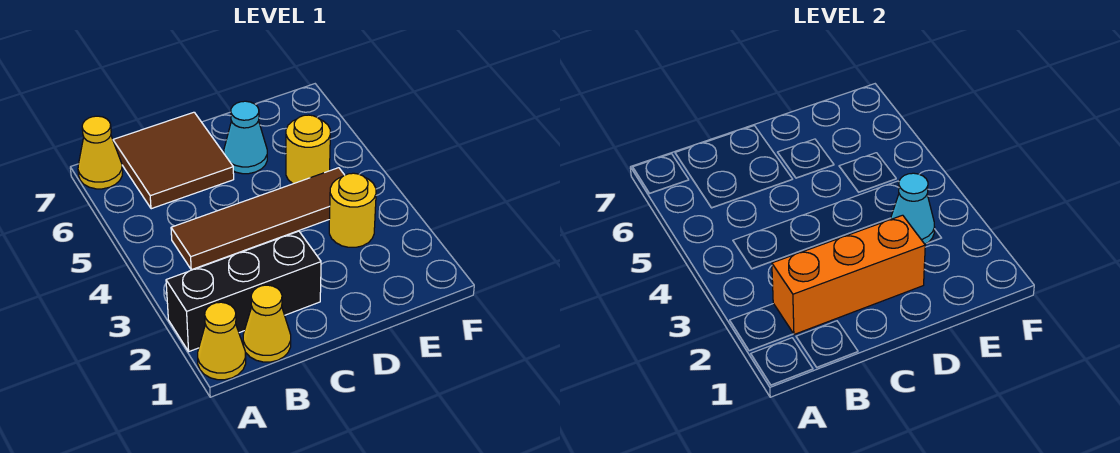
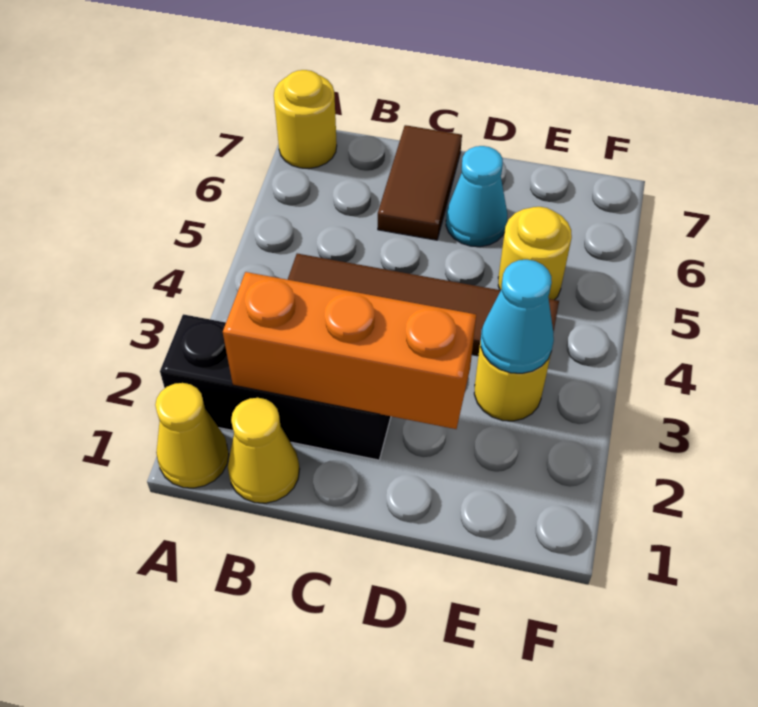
yellow 1x1 cone [78,116,123,189] -> yellow 1x1 round brick [274,70,337,169]
brown 2x2 tile [113,112,234,209] -> brown 1x2 tile [378,125,462,240]

